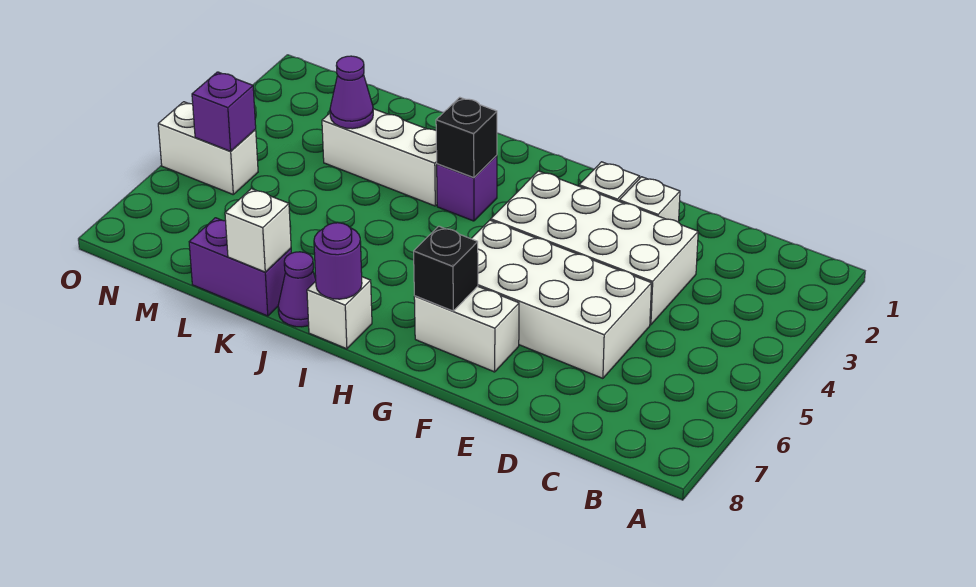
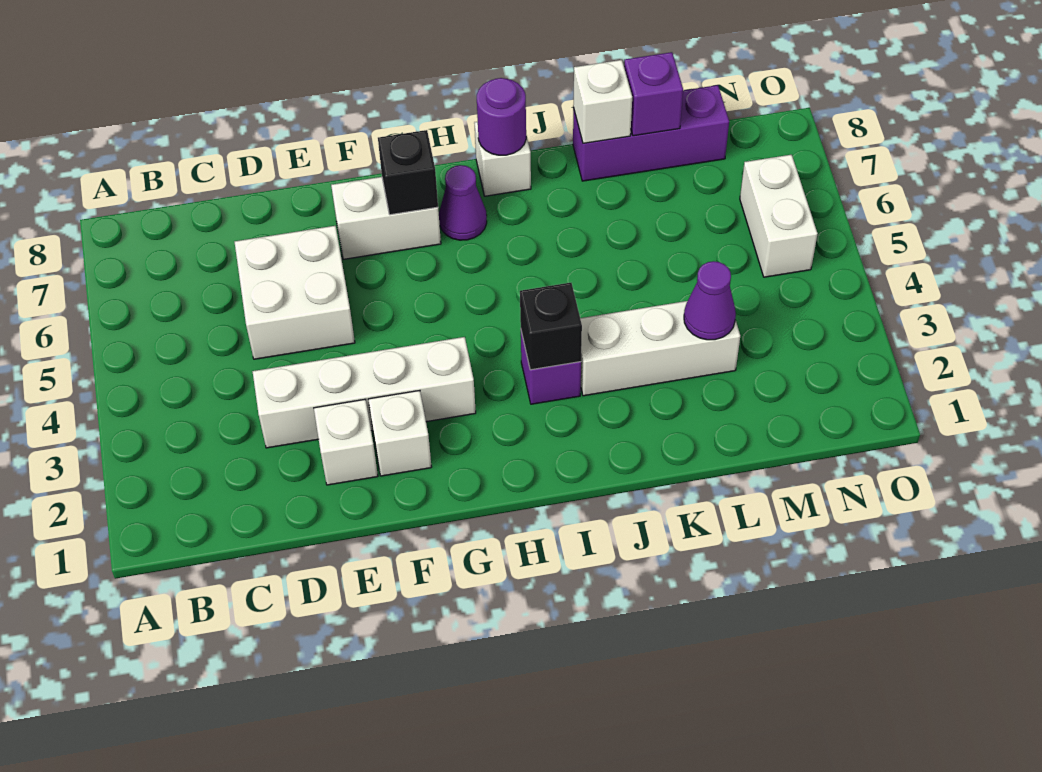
white 2x4 brick [491,171,698,325] -> white 1x4 brick [252,337,476,448]
white 2x4 brick [471,220,652,378] -> white 2x2 brick [235,226,355,359]
purple 1x1 cone [278,252,316,327] -> purple 1x1 cone moved to [439,165,487,240]
purple 1x2 brick [189,218,291,316] -> purple 1x3 brick [573,85,729,181]
white 1x2 brick [158,102,258,194] -> white 1x2 brick turned to [740,155,818,277]
purple 1x1 brick [192,72,256,151] -> purple 1x1 brick moved to [624,52,683,136]

